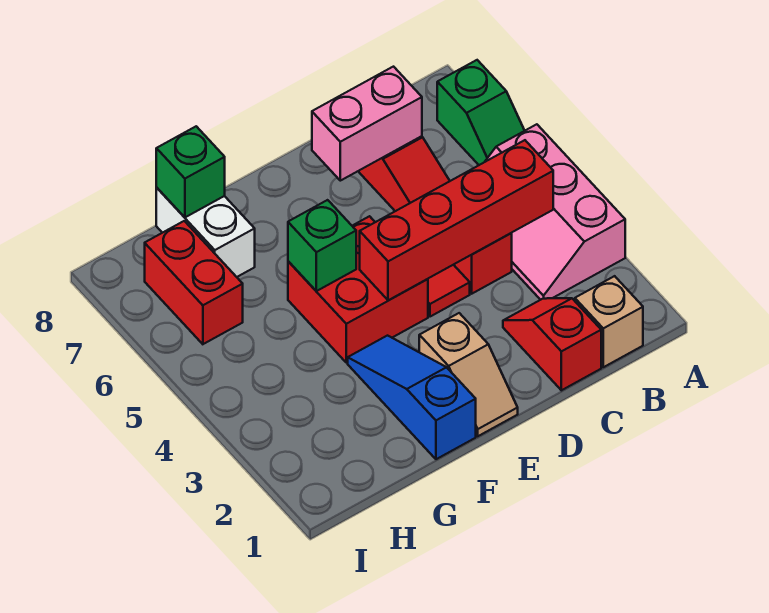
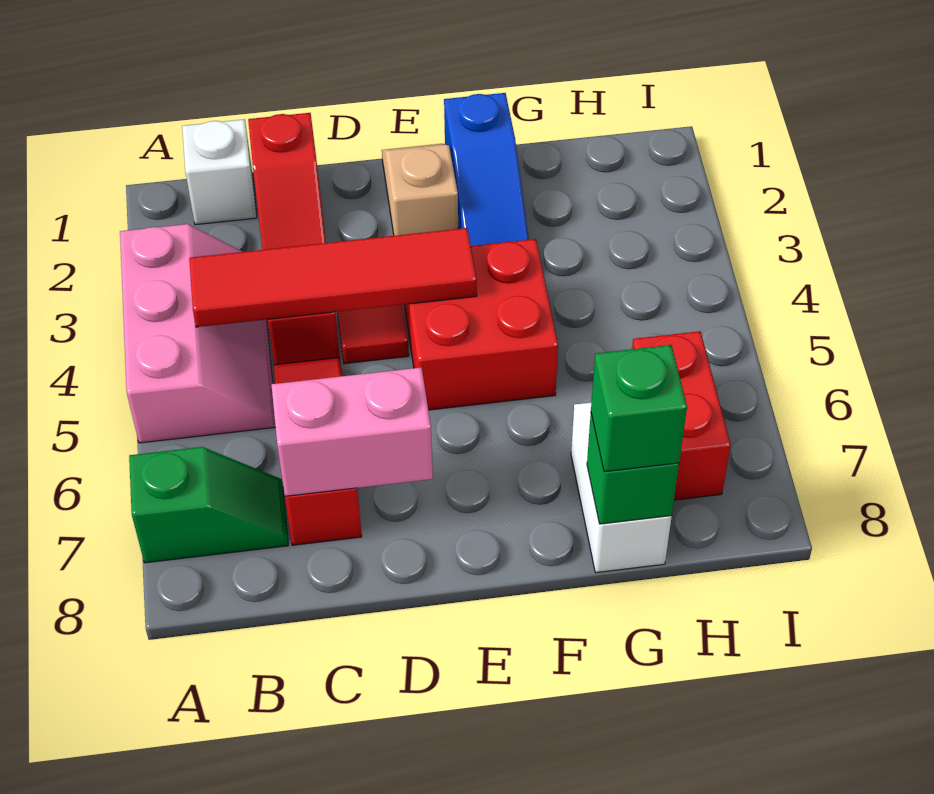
green 1x2 slope [437,60,525,165] -> green 1x2 slope turned to [129,447,288,563]
tan 1x1 brick [575,276,643,367] -> white 1x1 brick [182,119,257,225]
red 1x4 brick [360,140,553,300] -> red 1x4 tile [189,228,477,327]
green 1x1 brick [288,200,356,291] -> green 1x1 brick moved to [591,345,687,472]

